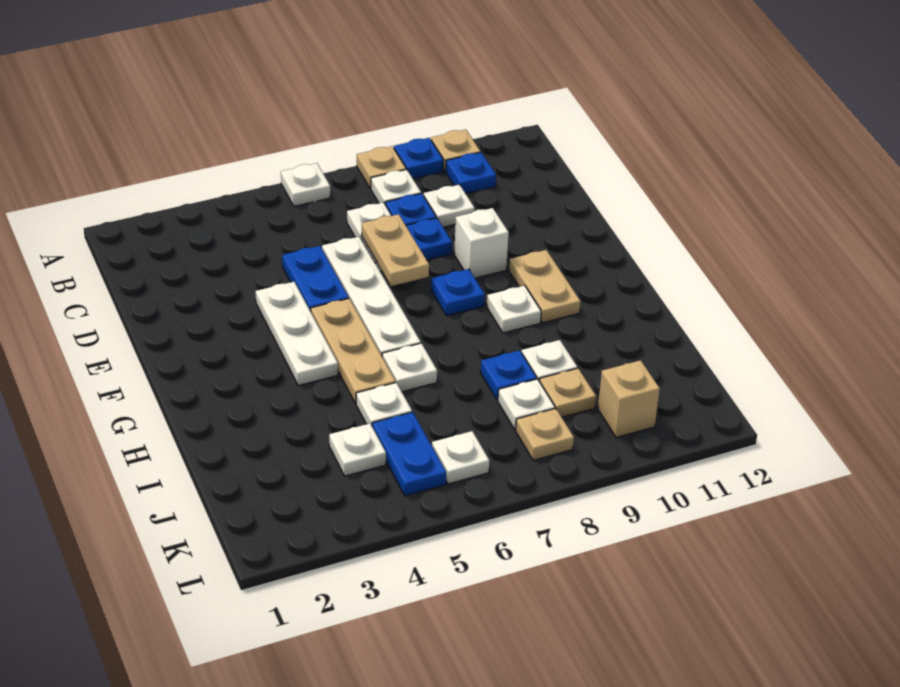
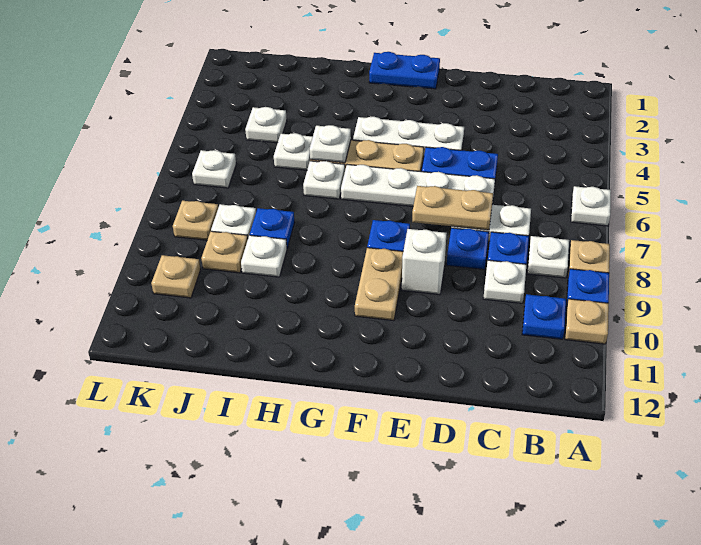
tan 1x2 plate [509,250,581,323] -> tan 1x2 plate turned to [355,248,403,321]
white 1x1 plate [487,286,541,333] -> white 1x1 plate moved to [310,125,351,163]
blue 1x2 plate [372,412,446,496] -> blue 1x2 plate moved to [369,52,440,89]
tan 1x1 brick [598,360,660,437] -> tan 1x1 plate [151,255,201,298]

